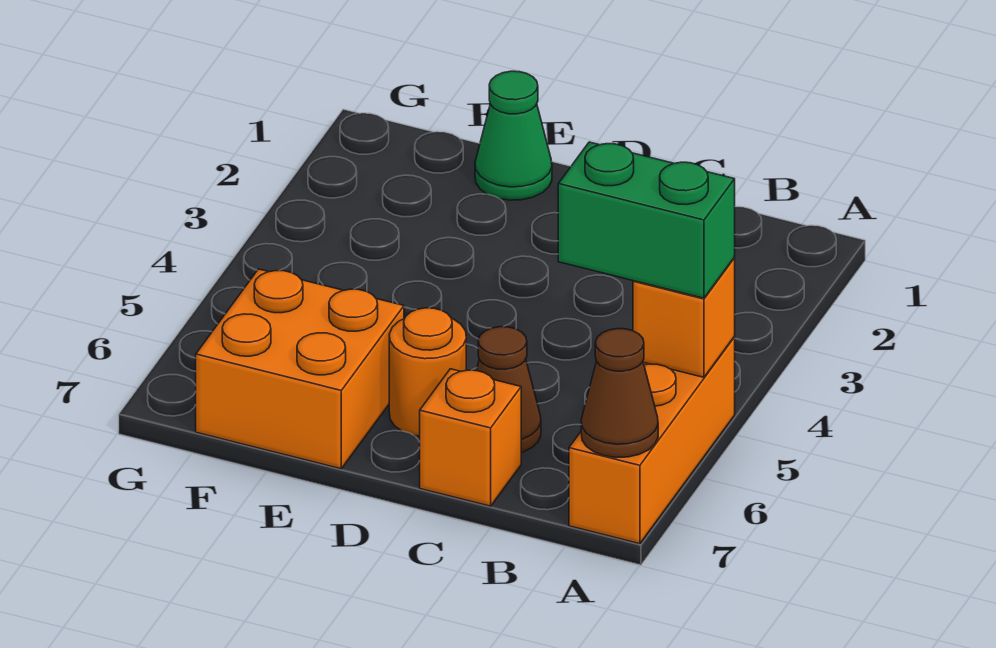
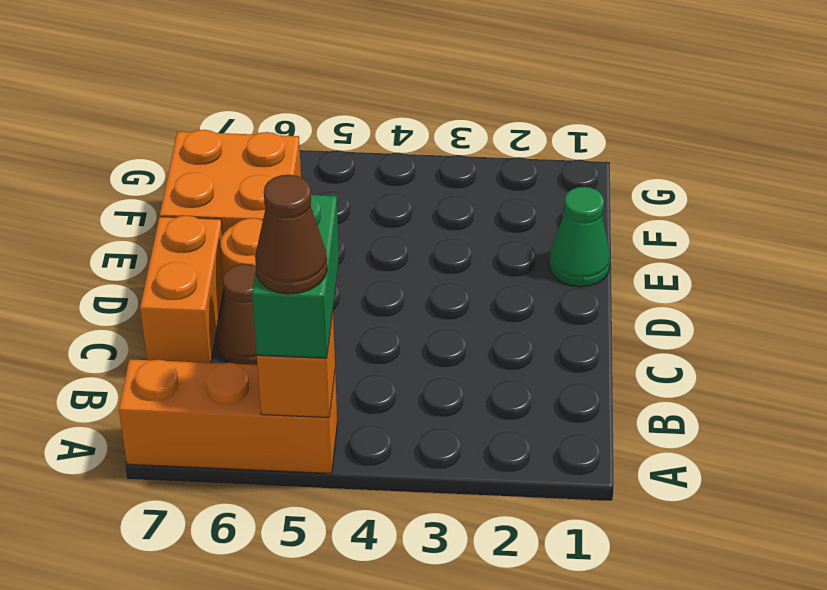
brown 1x1 cone [581,329,658,458] -> brown 1x1 cone moved to [255,175,327,294]
orange 1x1 brick [420,369,521,506] -> orange 1x2 brick [140,216,224,363]

